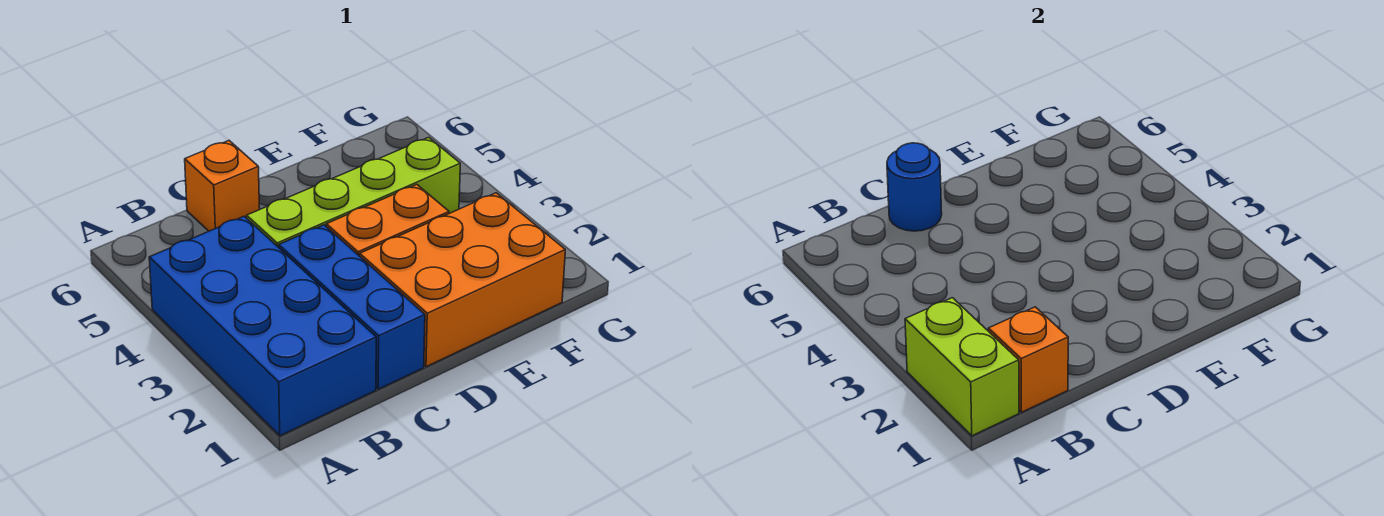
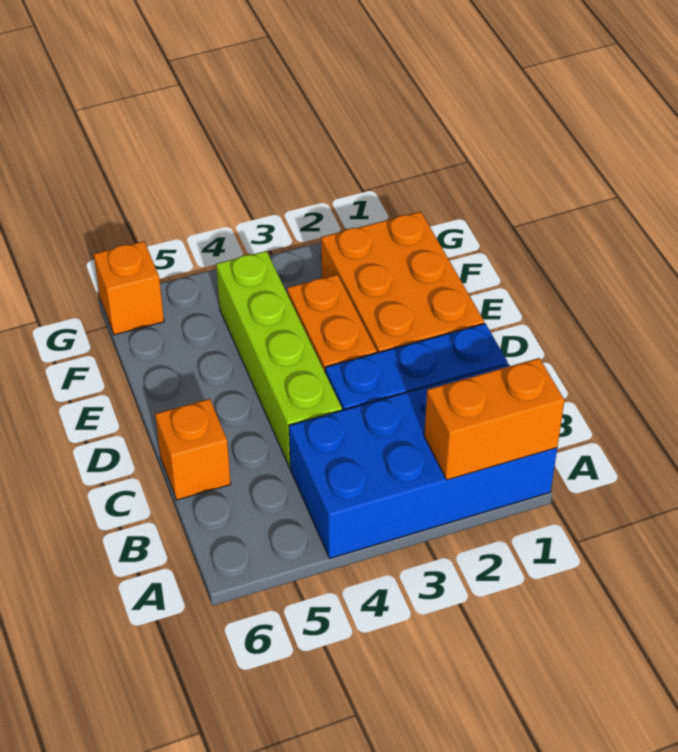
lime 1x2 brick [905,298,1019,436] -> orange 1x2 brick [424,358,565,480]
orange 1x1 brick [988,307,1068,412] -> orange 1x1 brick moved to [94,241,164,335]
blue 1x1 round brick [887,143,942,231] -> none

